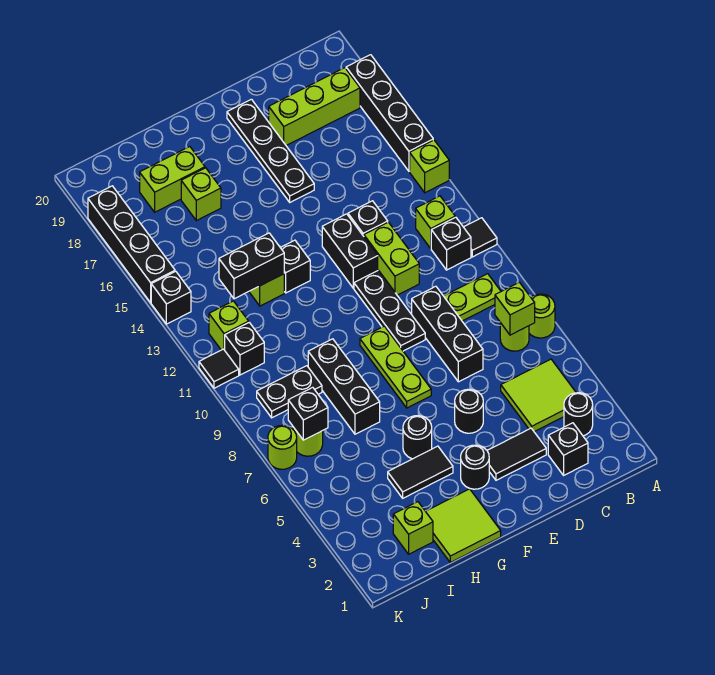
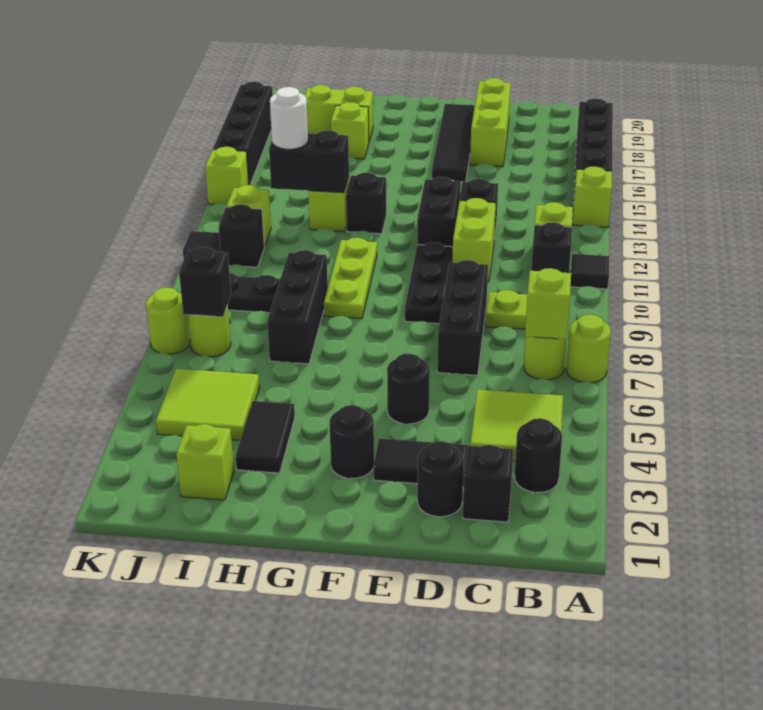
lime 1x3 brick [269,68,360,145] -> lime 1x3 brick turned to [470,78,511,167]
black 1x4 plate [227,99,314,202] -> black 1x4 tile [432,104,475,182]
lime 1x3 plate [360,326,431,408] -> lime 1x3 plate moved to [324,238,377,319]
lime 2x2 tile [426,489,501,562] -> lime 2x2 tile moved to [156,369,260,440]
black 1x2 tile [388,446,453,498] -> black 1x2 tile turned to [235,401,295,473]
black 1x1 round brick [403,416,432,459] -> black 1x1 round brick moved to [417,441,464,517]
none -> white 1x1 round brick [270,87,308,149]
black 1x1 brick [151,271,191,324] -> lime 1x1 brick [205,147,249,205]

